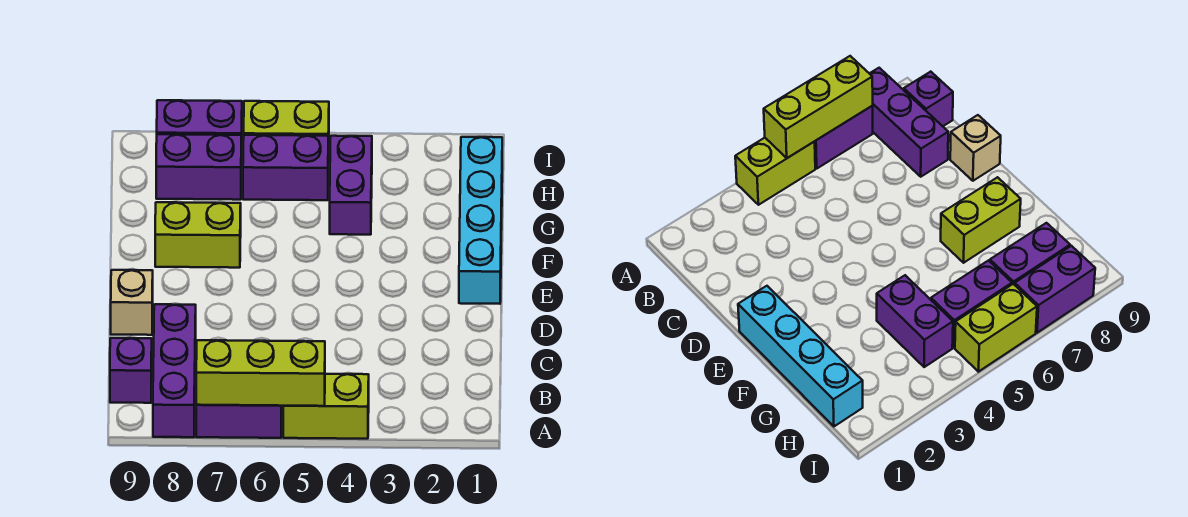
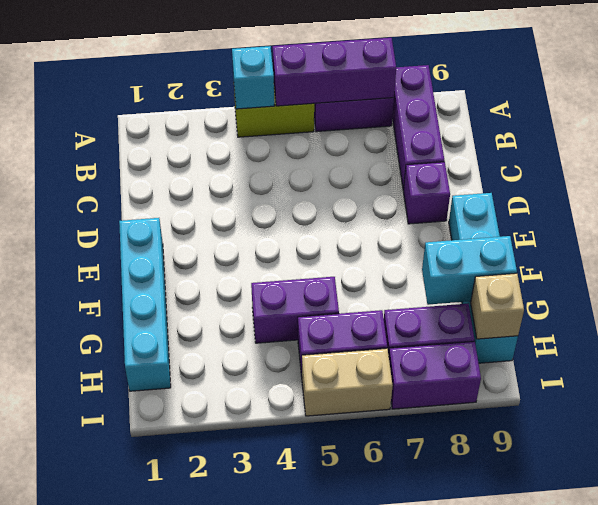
none -> cyan 1x1 brick [232,46,274,109]
lime 1x3 brick [196,340,325,406] -> purple 1x3 brick [272,38,396,106]
purple 1x1 brick [110,338,152,403] -> purple 1x1 brick moved to [403,162,450,224]
tan 1x1 brick [111,270,153,335] -> tan 1x1 brick moved to [471,273,524,339]
none -> cyan 1x4 brick [449,193,518,363]
lime 1x2 brick [155,202,241,268] -> none
purple 1x2 brick [330,136,372,235] -> purple 1x2 brick turned to [251,277,339,343]
none -> cyan 1x2 brick [422,236,517,305]
lime 1x2 brick [244,101,329,164] -> tan 1x2 brick [302,348,393,416]

